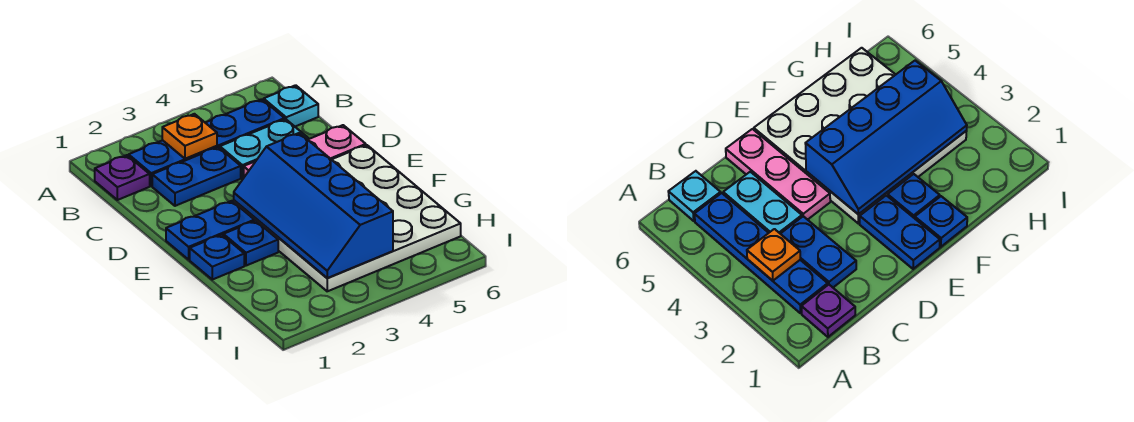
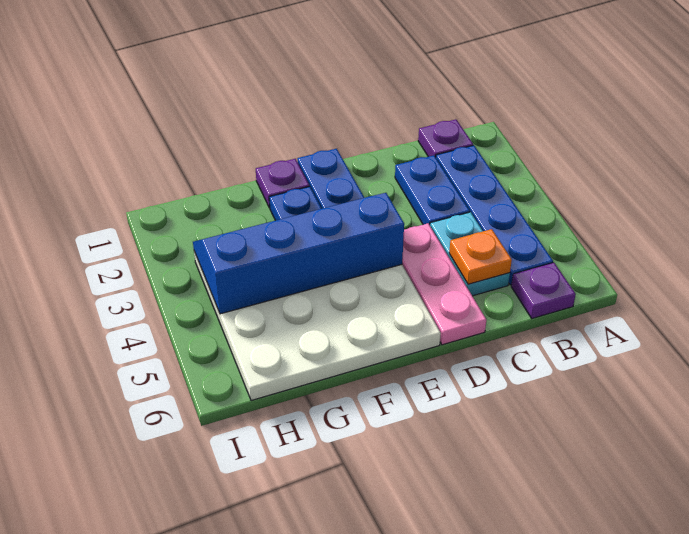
orange 1x1 plate [162,114,217,159] -> orange 1x1 plate moved to [449,229,512,284]
cyan 1x1 plate [264,85,318,126] -> purple 1x1 plate [511,263,576,318]
blue 1x1 plate [190,235,244,280] -> purple 1x1 plate [256,159,309,208]

